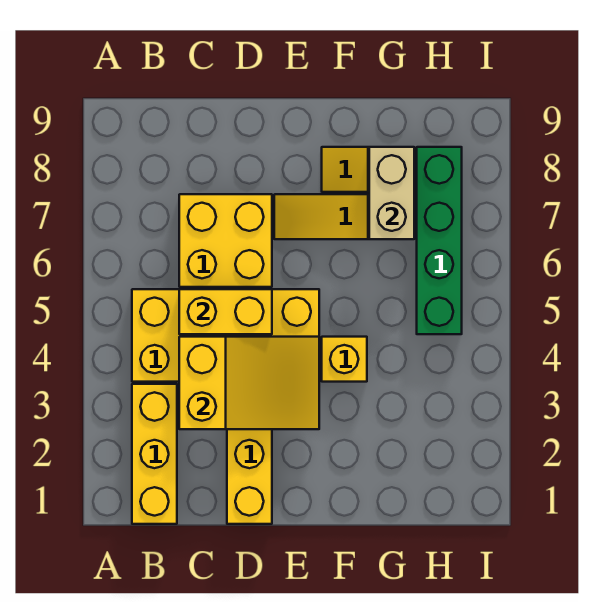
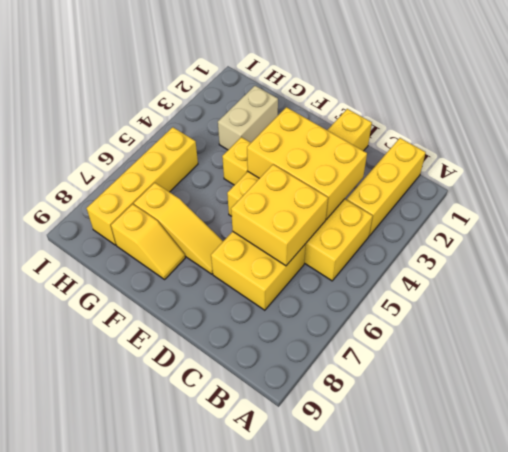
yellow 2x3 slope [179,337,319,429] -> yellow 2x3 brick [247,107,367,219]
yellow 1x2 brick [179,289,272,334] -> yellow 2x2 brick [231,165,328,266]
tan 1x2 brick [369,147,414,239] -> tan 1x2 brick moved to [218,86,278,150]
green 1x4 brick [417,147,462,334] -> yellow 1x4 brick [86,127,198,245]

